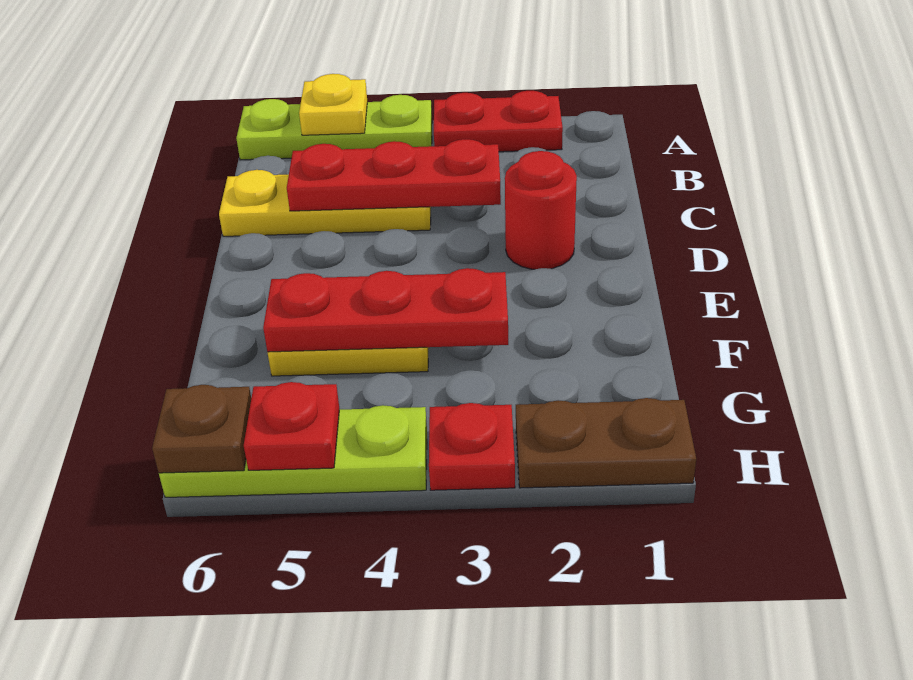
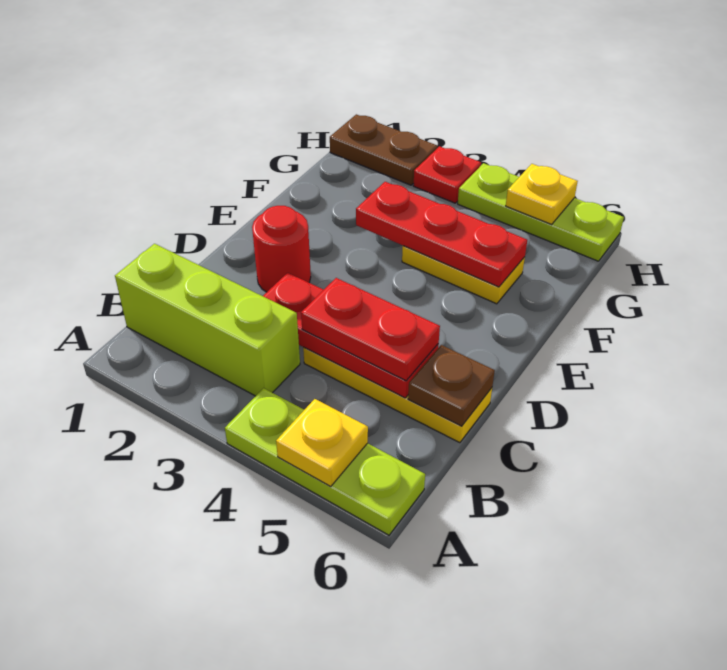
red 1x2 plate [434,91,563,152] -> red 1x2 plate moved to [301,278,440,381]
none -> lime 1x3 brick [115,244,300,396]
red 1x1 plate [244,382,340,470] -> yellow 1x1 plate [506,164,578,224]
brown 1x1 plate [152,385,251,473] -> brown 1x1 plate moved to [408,345,495,426]

